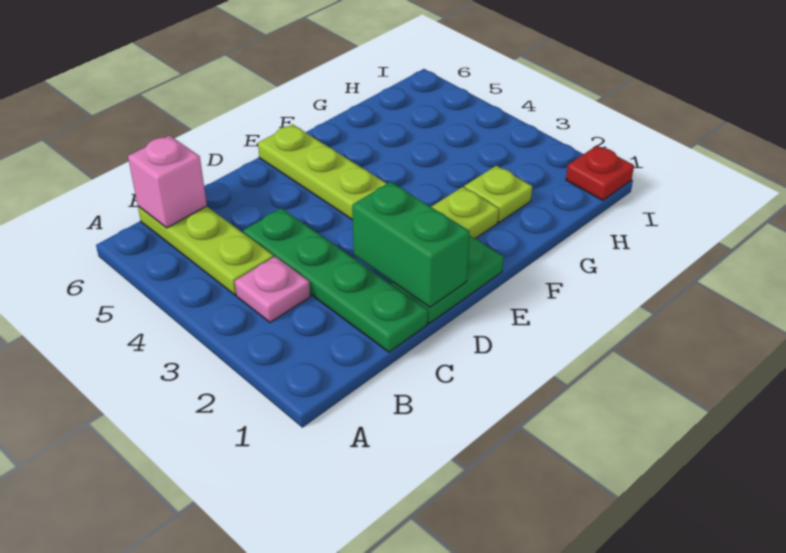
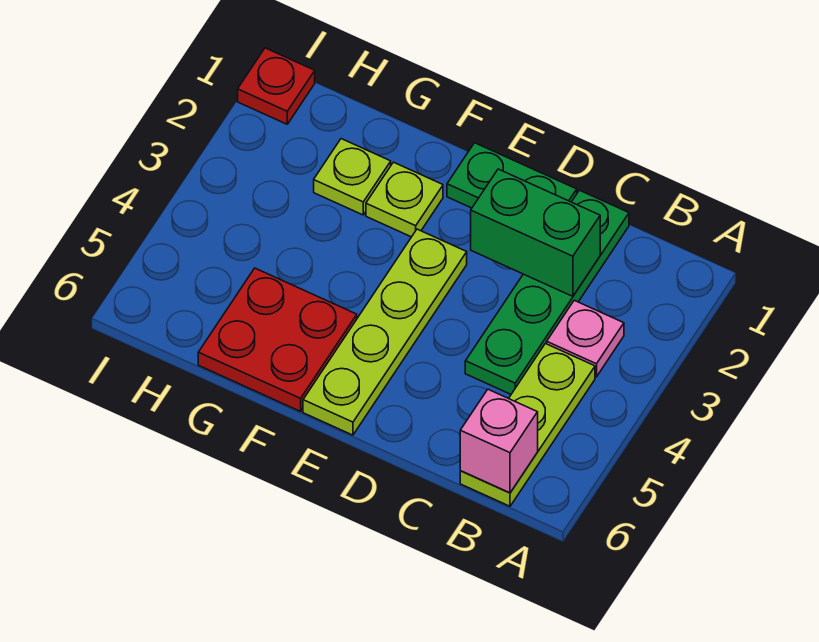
green 1x2 brick [352,182,470,307] -> green 1x2 brick turned to [471,169,600,296]
none -> red 2x2 plate [198,268,357,411]

